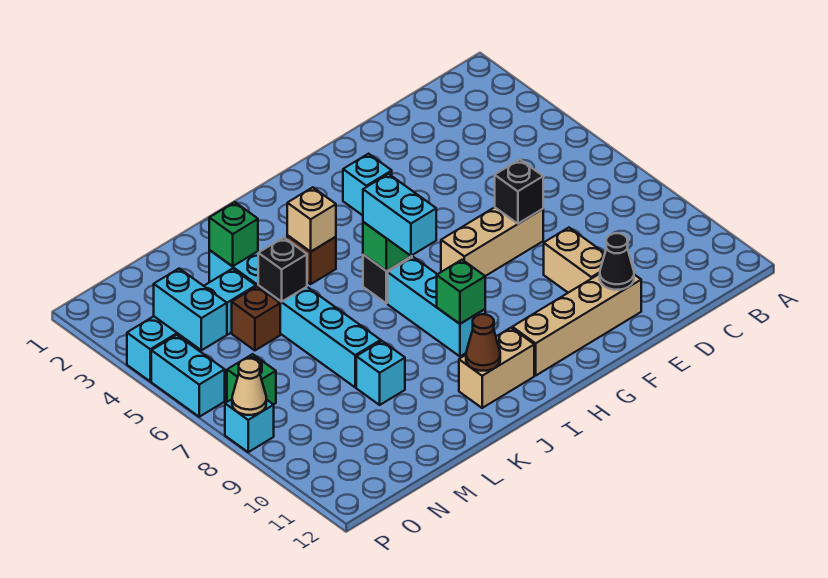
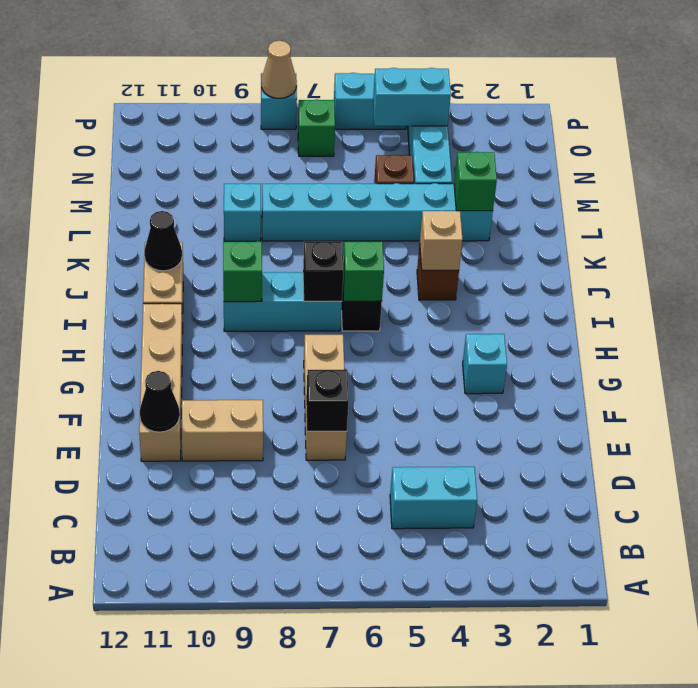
cyan 1x2 brick [363,174,436,256] -> cyan 1x2 brick moved to [390,467,477,529]
brown 1x1 cone [466,314,500,371] -> black 1x1 cone [144,211,182,271]
black 1x1 brick [258,238,307,302] -> black 1x1 brick moved to [303,241,343,301]

